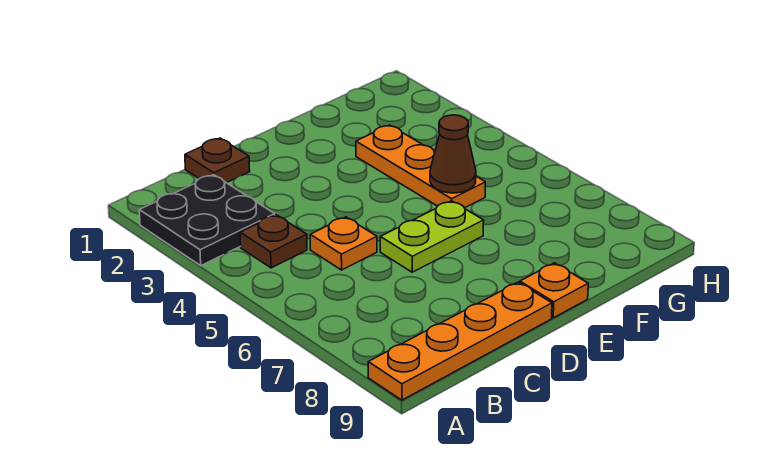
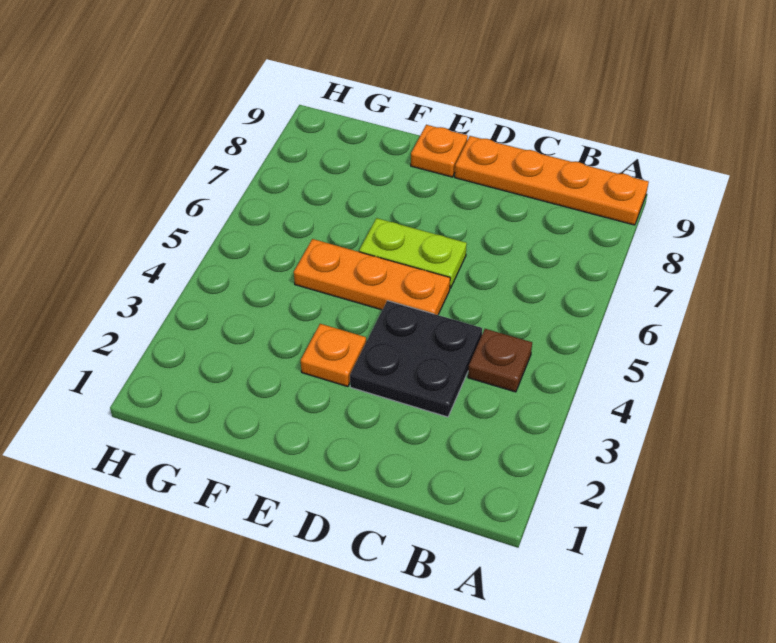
black 2x2 plate [139,175,275,265] -> black 2x2 plate moved to [350,301,482,417]
brown 1x1 plate [185,138,250,183] -> none
orange 1x1 plate [310,217,377,270] -> orange 1x1 plate moved to [301,324,366,387]
orange 1x3 plate [356,125,485,208] -> orange 1x3 plate turned to [294,239,450,315]
brown 1x1 cone [430,115,476,193] -> none

